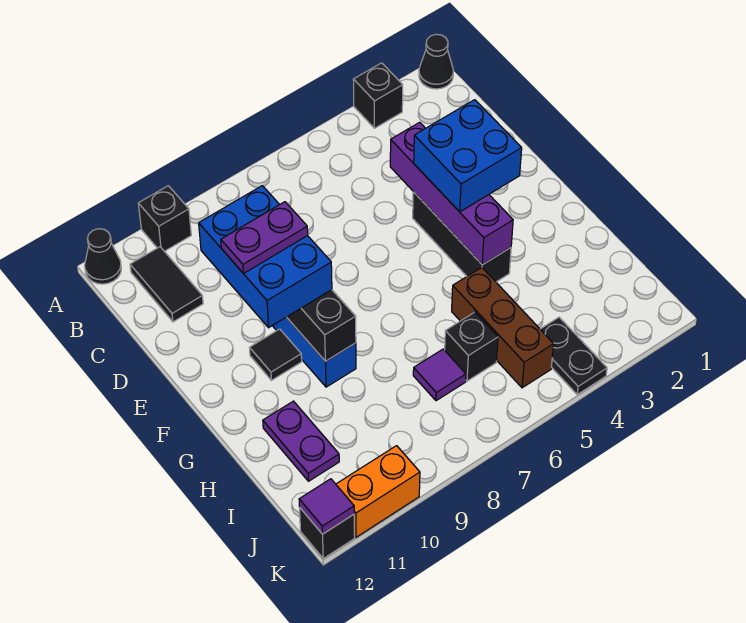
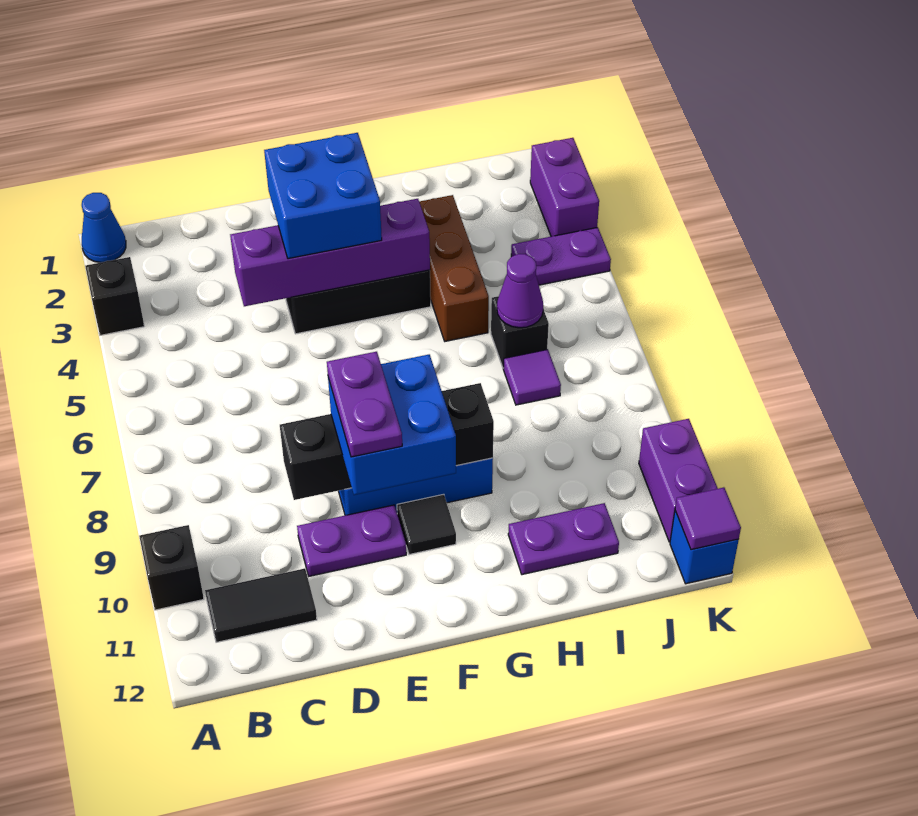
black 1x1 cone [419,34,454,89] -> blue 1x1 cone [82,193,126,263]
black 1x1 cone [85,229,121,284] -> none
blue 2x3 brick [199,186,332,328] -> blue 2x2 brick [328,354,456,495]
none -> purple 1x2 plate [297,505,406,576]
brown 1x3 brick [452,268,554,388] -> brown 1x3 brick turned to [419,195,489,341]
none -> purple 1x1 cone [497,254,543,328]
black 1x2 plate [540,317,607,394] -> purple 1x2 plate [511,227,611,285]
none -> purple 1x2 brick [530,138,599,236]
orange 1x2 brick [336,446,420,537] -> purple 1x2 brick [639,419,718,542]
black 1x1 brick [300,508,355,558] -> blue 1x1 brick [670,511,739,584]

